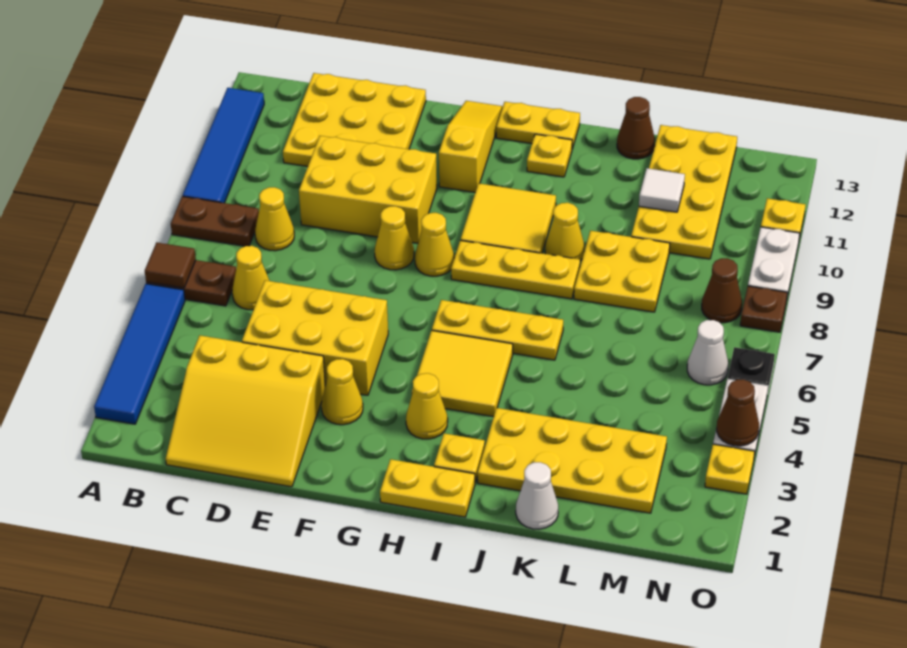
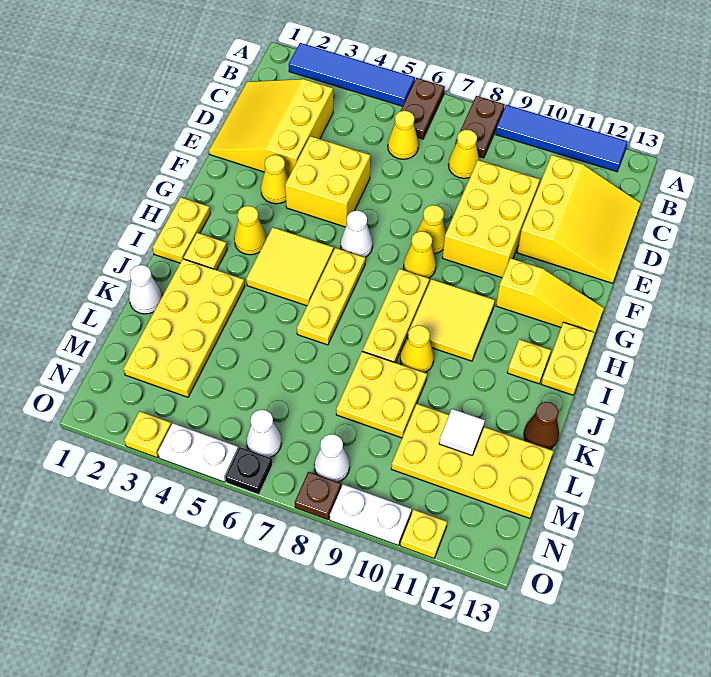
brown 1x1 tile [145,242,196,288] -> none
yellow 3x3 plate [283,73,426,166] -> yellow 3x3 slope [517,155,641,283]
yellow 2x3 brick [242,280,388,395] -> yellow 2x2 brick [285,136,370,227]
none -> white 1x1 cone [341,211,373,257]
brown 1x1 cone [702,258,742,323] -> white 1x1 cone [314,434,350,482]
brown 1x1 cone [717,379,759,446] -> none

